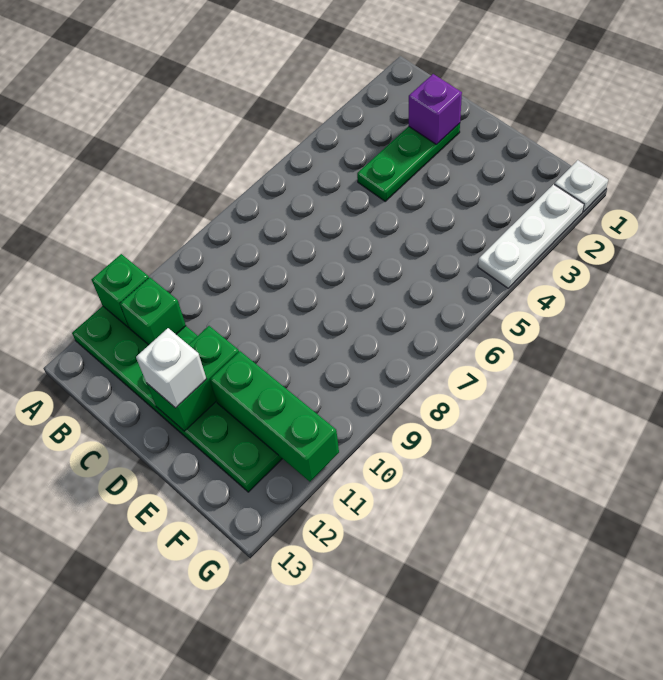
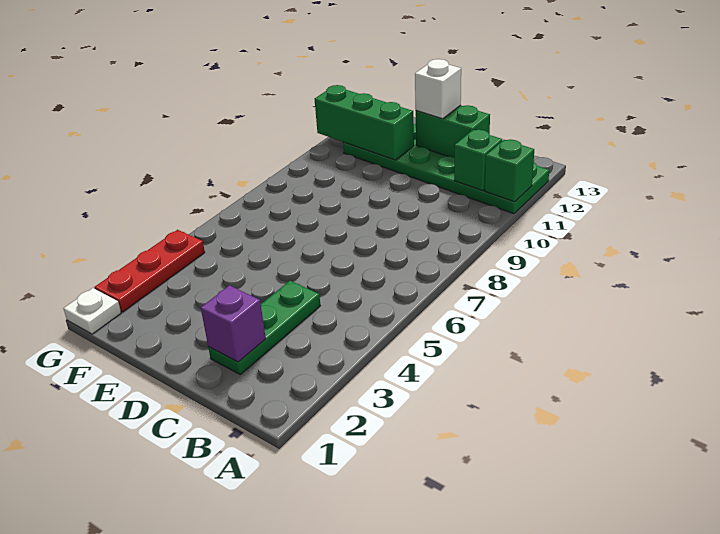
green 1x2 brick [147,326,239,431] -> green 1x2 brick turned to [416,105,490,158]
white 1x3 plate [478,184,584,288] -> red 1x3 plate [94,230,205,312]

